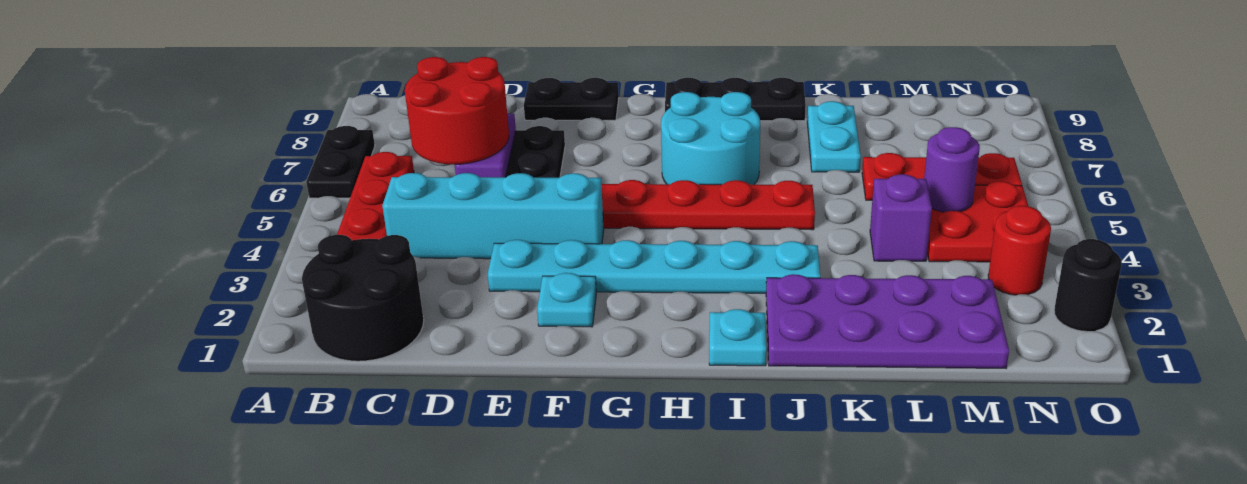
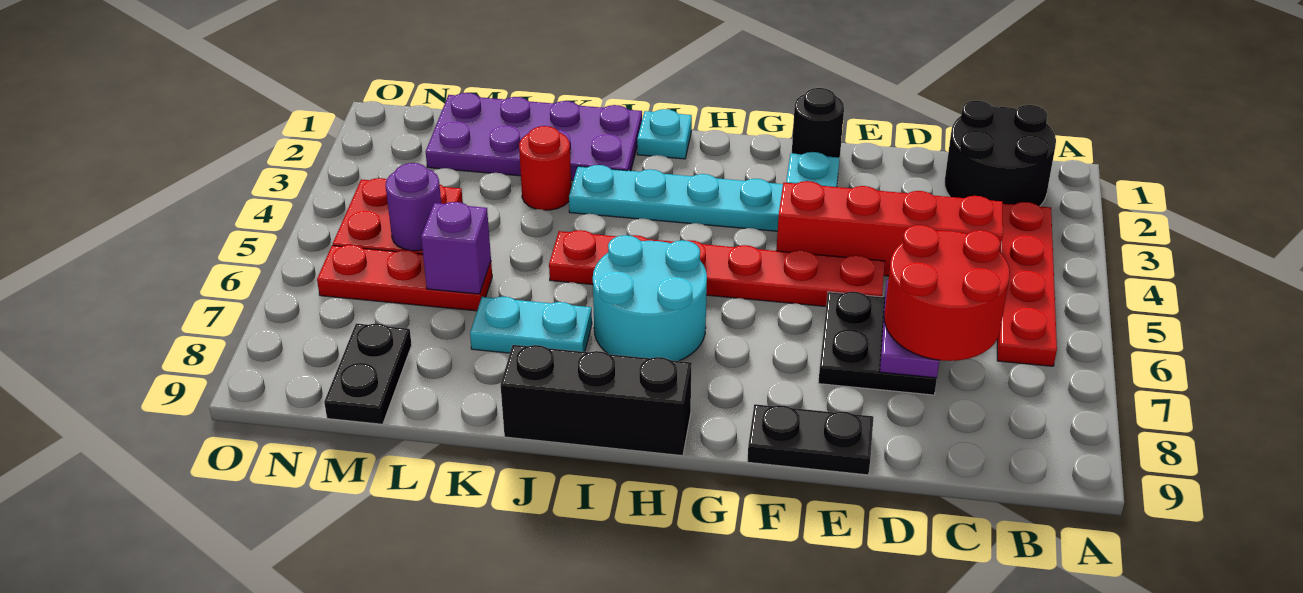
black 1x2 plate [306,126,375,198] -> black 1x2 plate moved to [324,323,412,424]
cyan 1x4 brick [382,173,604,259] -> red 1x4 brick [776,181,1003,276]
black 1x3 plate [665,78,806,121] -> black 1x3 brick [501,345,692,456]
cyan 1x2 plate [807,101,861,172] -> cyan 1x2 plate turned to [470,297,592,353]
purple 1x1 brick [870,174,932,261] -> purple 1x1 brick moved to [421,202,491,294]
red 1x1 round brick [988,206,1051,295] -> red 1x1 round brick moved to [519,126,571,210]
black 1x1 round brick [1054,239,1122,331] -> black 1x1 round brick moved to [792,88,844,158]

